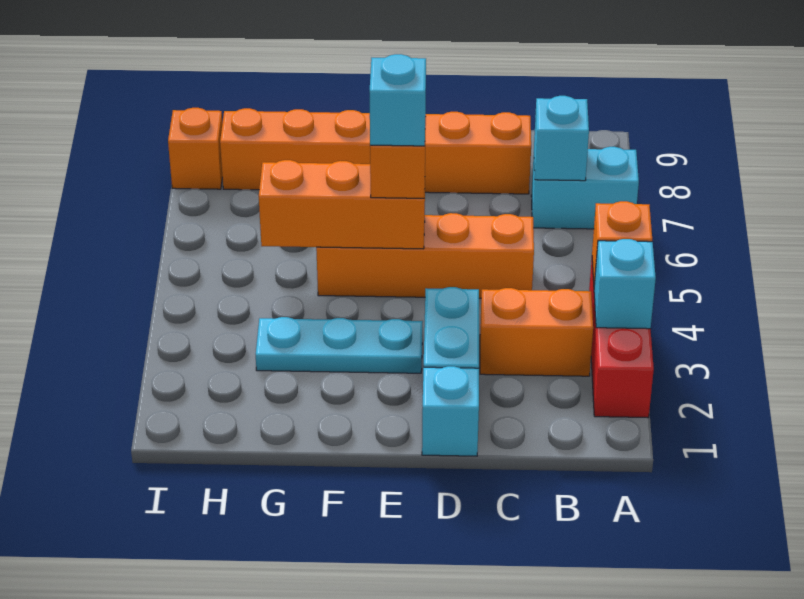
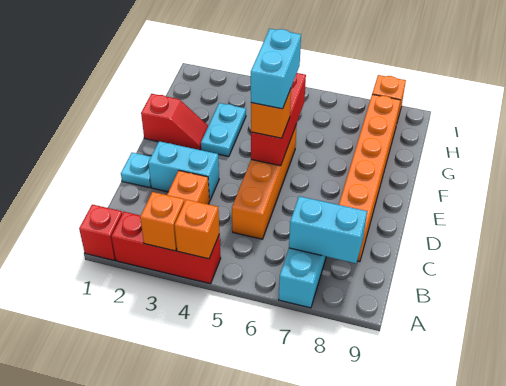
none -> red 1x1 brick [79,204,122,260]
cyan 1x1 brick [594,239,656,329] -> orange 1x1 brick [140,192,184,251]
cyan 1x1 brick [534,96,589,181] -> cyan 1x2 brick [289,196,367,263]
cyan 1x1 brick [422,366,479,456] -> cyan 1x1 plate [121,153,151,188]
cyan 1x3 plate [256,317,423,373] -> cyan 1x2 plate [201,103,246,157]
orange 1x3 brick [259,160,425,249] -> red 1x3 brick [251,73,306,166]
cyan 1x1 brick [369,54,426,146] -> cyan 1x2 brick [251,29,301,109]
none -> red 1x2 slope [141,94,208,150]

